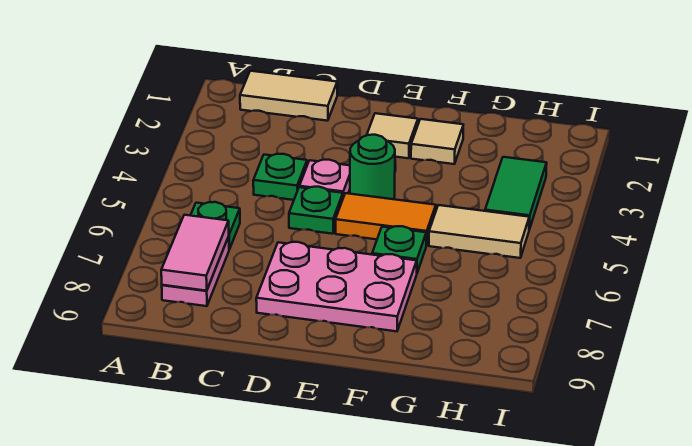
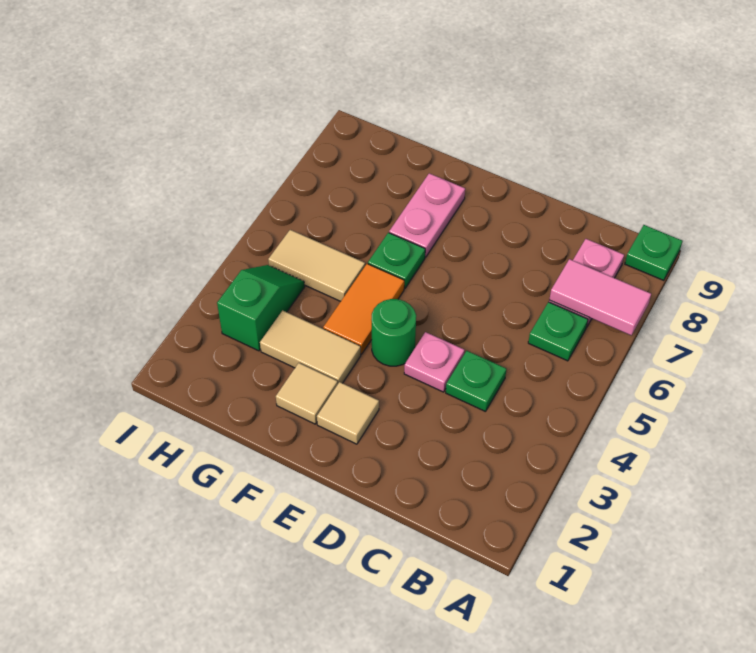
tan 1x2 tile [240,71,337,121] -> tan 1x2 tile moved to [260,310,361,383]
pink 1x2 tile [161,215,229,291] -> pink 1x2 tile turned to [549,259,651,335]
green 1x1 plate [289,187,343,234] -> green 1x1 plate moved to [625,225,682,281]
pink 2x3 plate [256,242,417,331] -> pink 1x2 plate [389,173,465,257]
orange 1x2 tile [335,193,436,246] -> orange 1x2 tile turned to [323,264,404,354]
green 1x2 tile [485,157,547,230] -> green 1x2 slope [217,265,305,351]

